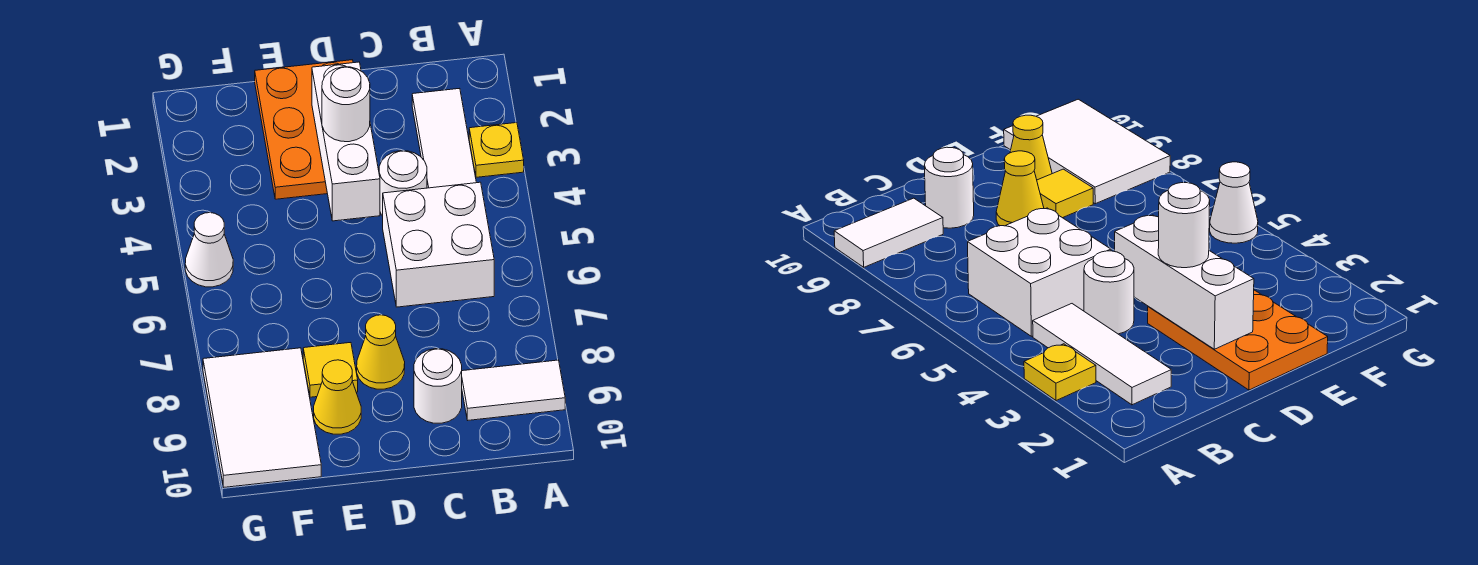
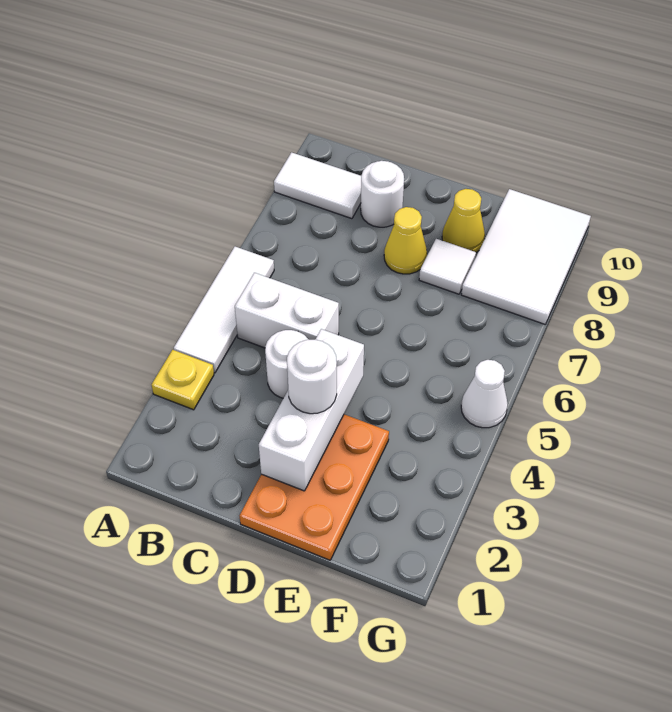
white 1x3 tile [412,88,476,188] -> white 1x3 tile moved to [174,247,274,373]
white 2x2 brick [383,182,494,307] -> white 1x2 brick [235,273,339,348]
yellow 1x1 tile [303,342,358,397] -> white 1x1 tile [419,239,476,294]

